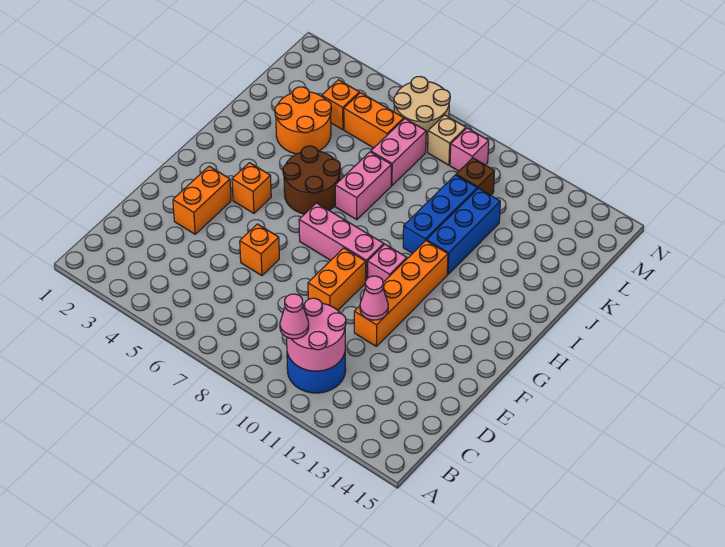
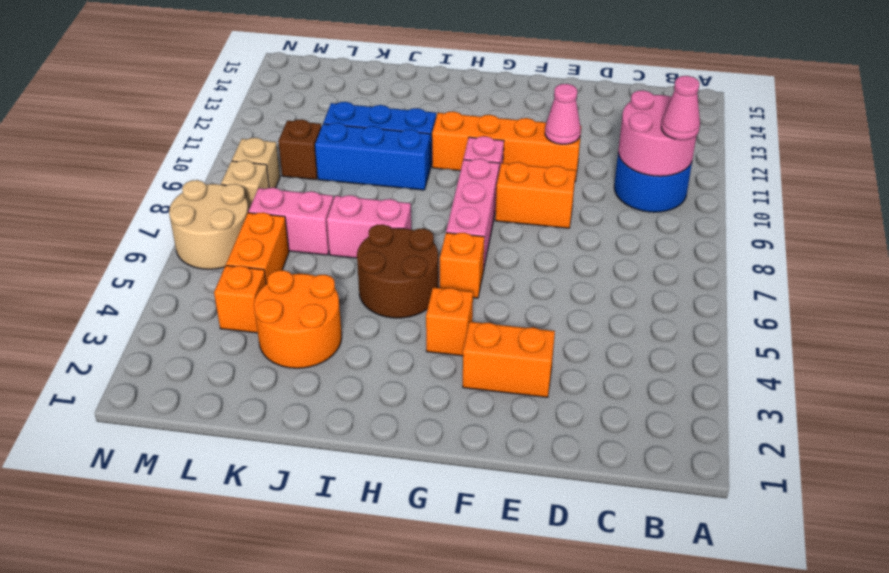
orange 1x1 brick [240,224,279,276] -> orange 1x1 brick moved to [440,233,484,298]
pink 1x1 brick [450,128,489,171] -> tan 1x1 brick [232,138,280,188]

